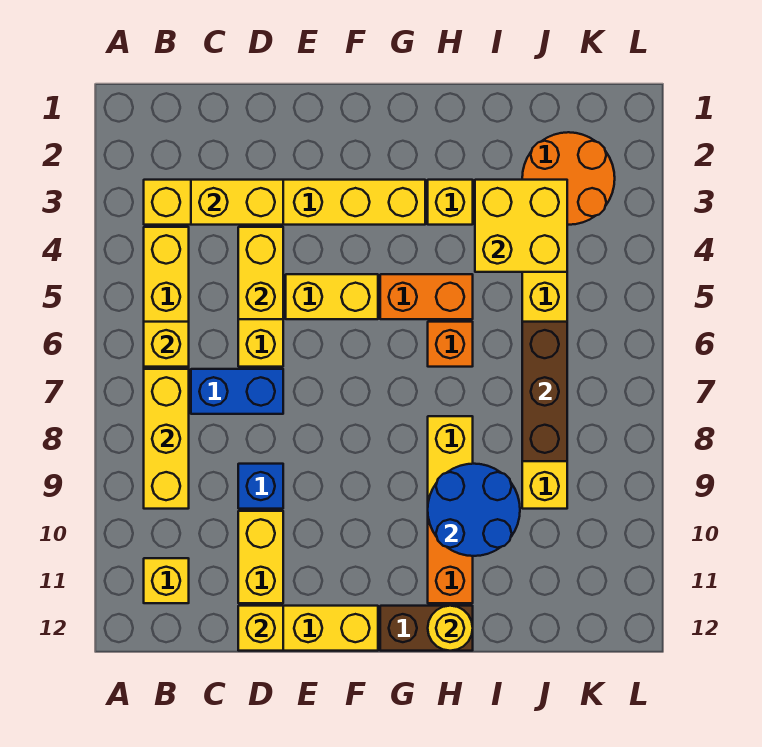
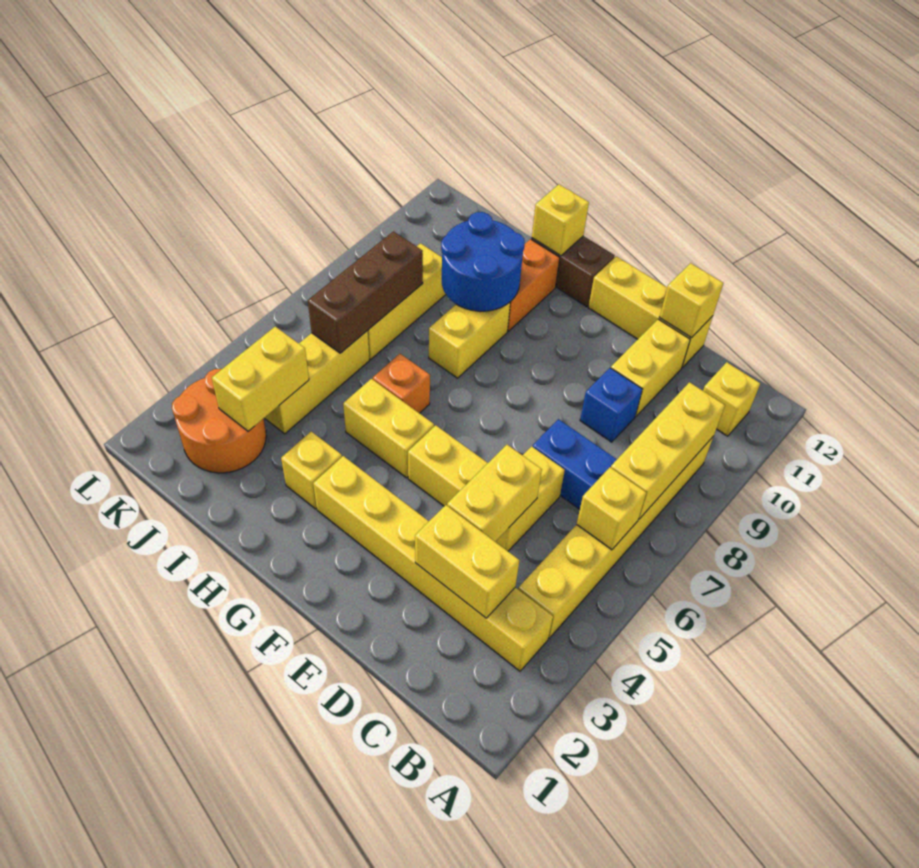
orange 1x2 brick [380,274,473,319] -> yellow 1x2 brick [343,379,434,478]
yellow 1x1 round brick [428,606,473,651] -> yellow 1x1 brick [532,184,589,256]
yellow 2x2 brick [475,180,567,272] -> yellow 1x2 brick [212,327,309,431]

